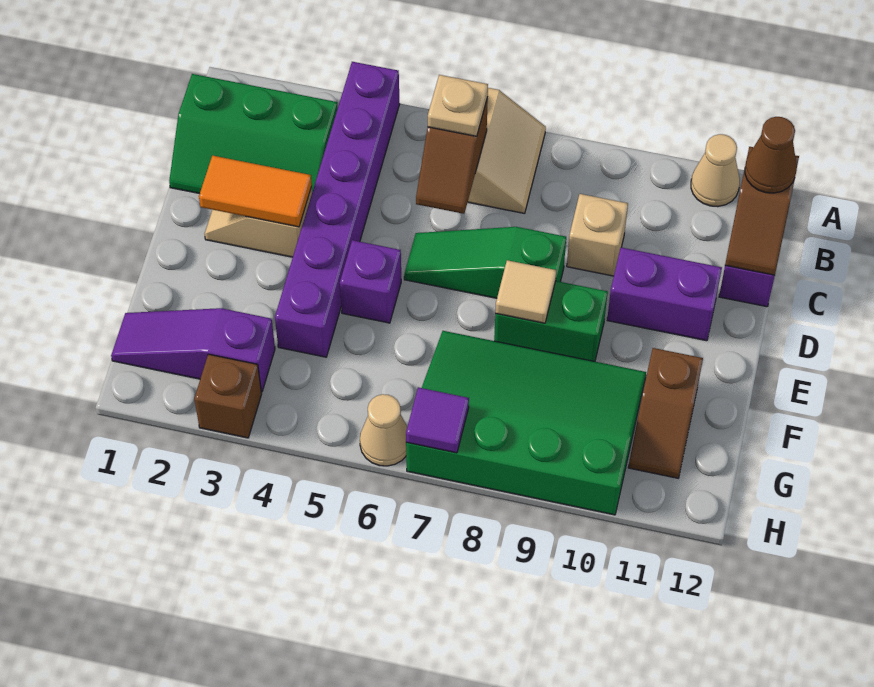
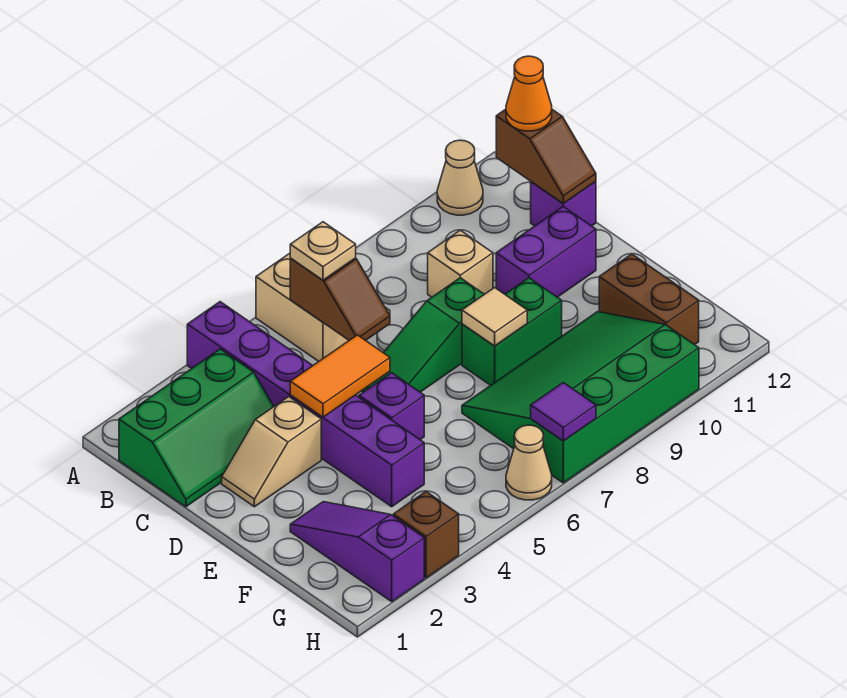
brown 1x1 cone [745,117,797,193] -> orange 1x1 cone [506,56,552,131]
orange 1x2 tile [199,156,312,227] -> orange 1x2 tile moved to [290,335,390,417]
brown 1x2 slope [628,348,703,478] -> brown 1x2 brick [599,254,699,345]
purple 1x3 slope [111,308,275,392] -> purple 1x3 slope turned to [290,502,424,602]

